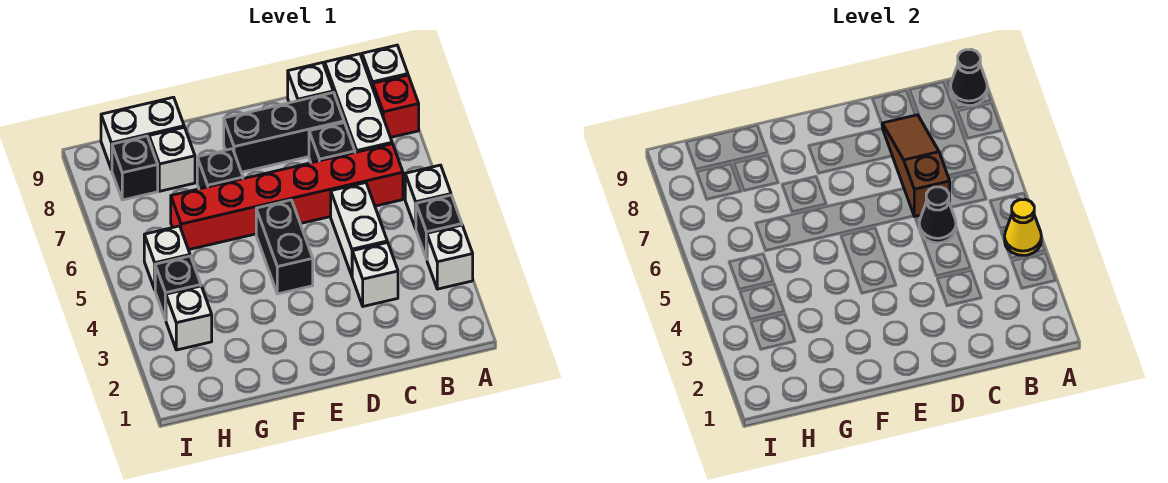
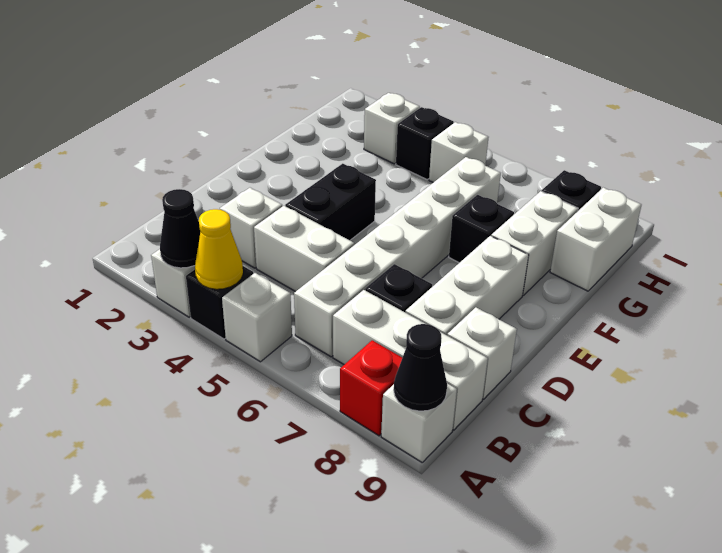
red 1x6 brick [171,144,403,250] -> white 1x6 brick [294,157,501,357]
black 1x1 cone [919,187,956,243] -> black 1x1 cone moved to [160,189,201,268]
brown 1x3 slope [882,115,950,217] -> none
black 1x3 brick [224,92,344,172] -> white 1x3 brick [405,236,529,335]
black 1x2 brick [256,200,313,294] -> black 1x2 brick turned to [285,164,376,240]
white 1x1 brick [149,127,195,191] -> white 1x2 brick [491,191,578,296]

